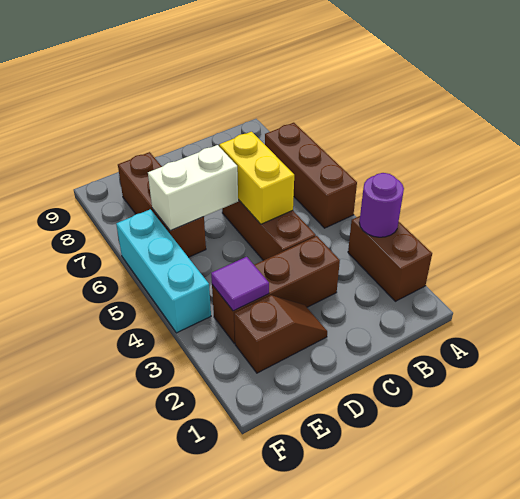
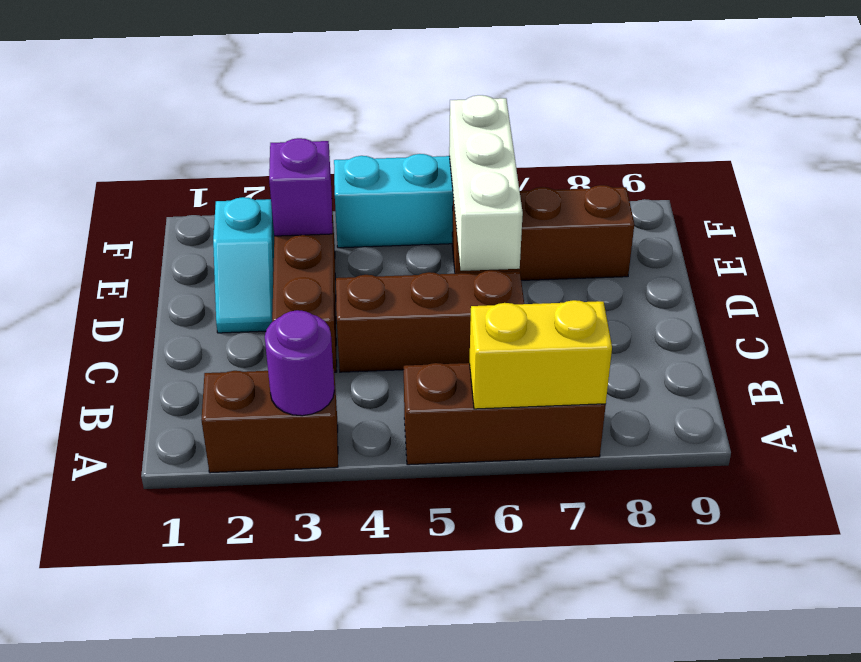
yellow 1x2 brick [219,132,294,224] -> yellow 1x2 brick moved to [469,300,612,409]
brown 1x2 slope [234,295,327,373] -> cyan 1x2 slope [213,197,274,333]
white 1x2 brick [148,145,238,231] -> white 1x3 brick [449,95,523,271]
purple 1x1 tile [211,257,269,311] -> purple 1x1 brick [269,138,332,236]

